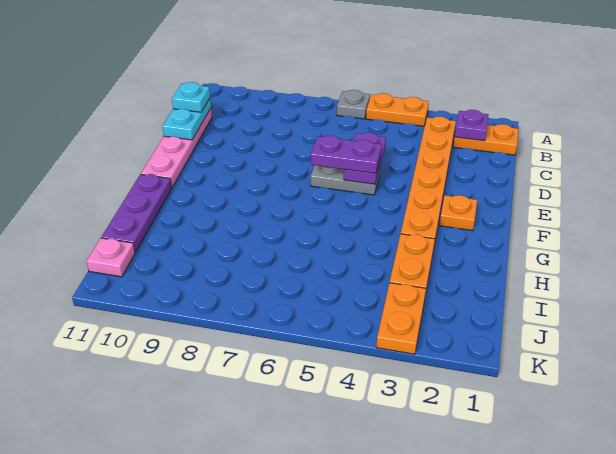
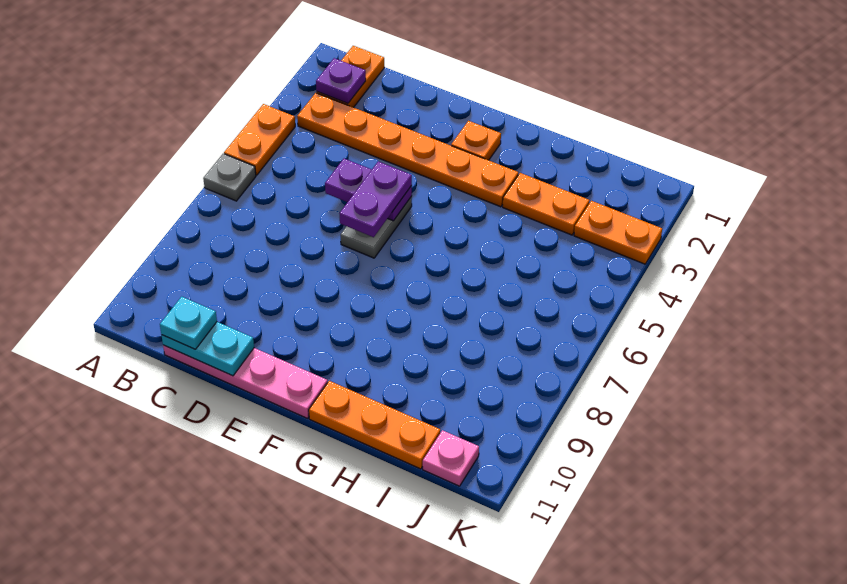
purple 1x3 plate [101,174,172,252] -> orange 1x3 plate [309,381,440,469]

